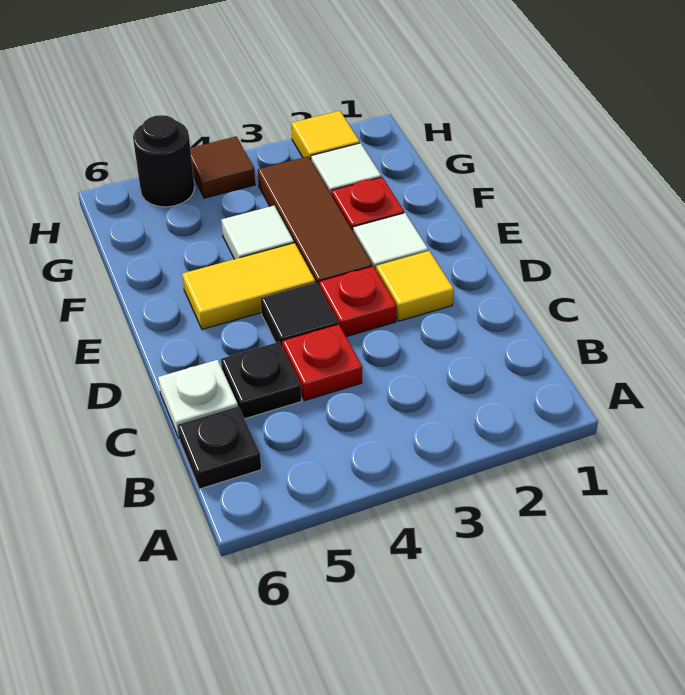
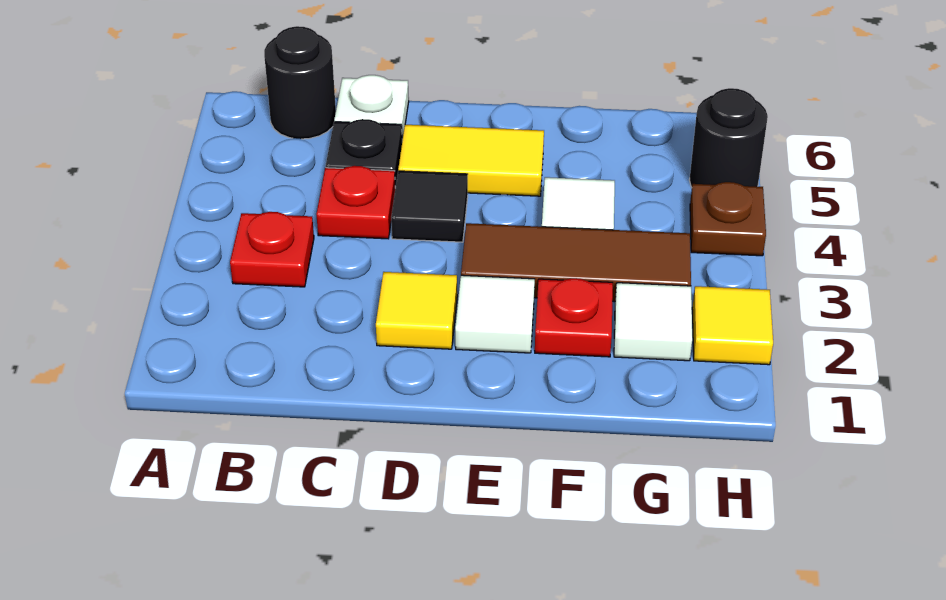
black 1x1 plate [178,406,261,489] -> black 1x1 round brick [264,26,336,139]
red 1x1 plate [319,267,397,337] -> red 1x1 plate moved to [230,212,314,287]
yellow 1x2 tile [182,243,315,329] -> yellow 1x2 tile turned to [398,125,544,196]
brown 1x1 tile [190,136,255,198] -> brown 1x1 plate [690,182,766,256]

